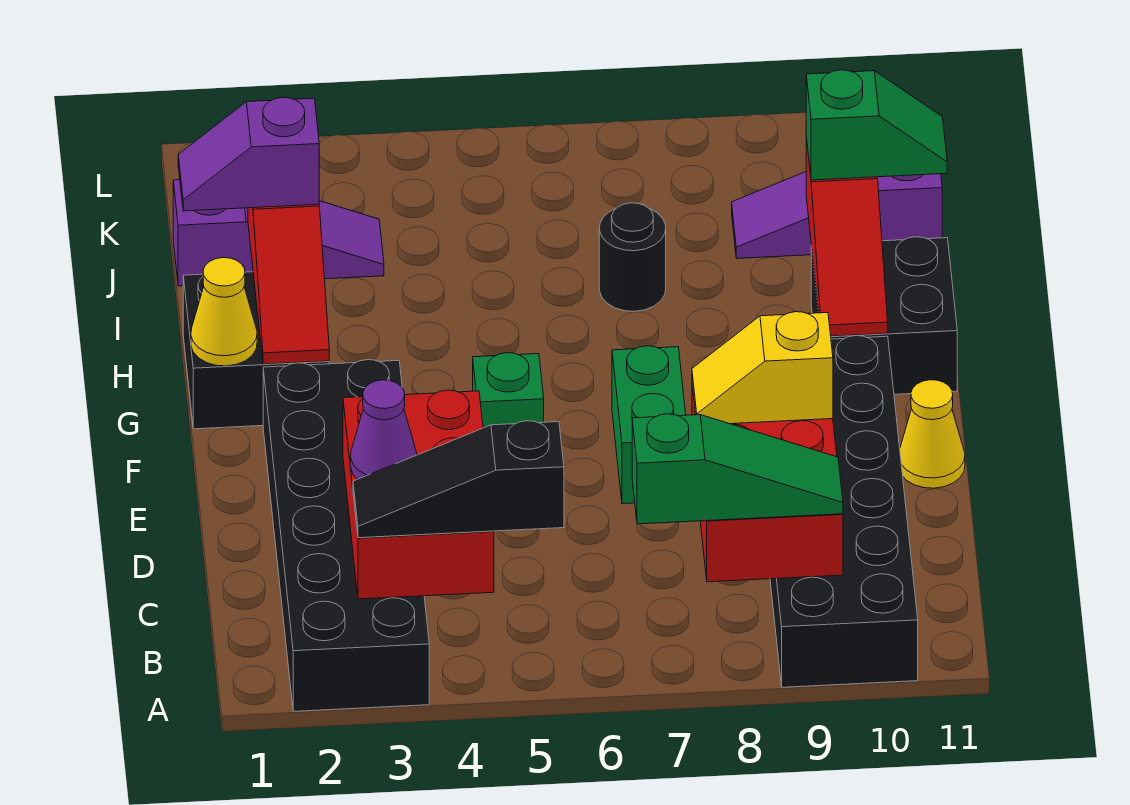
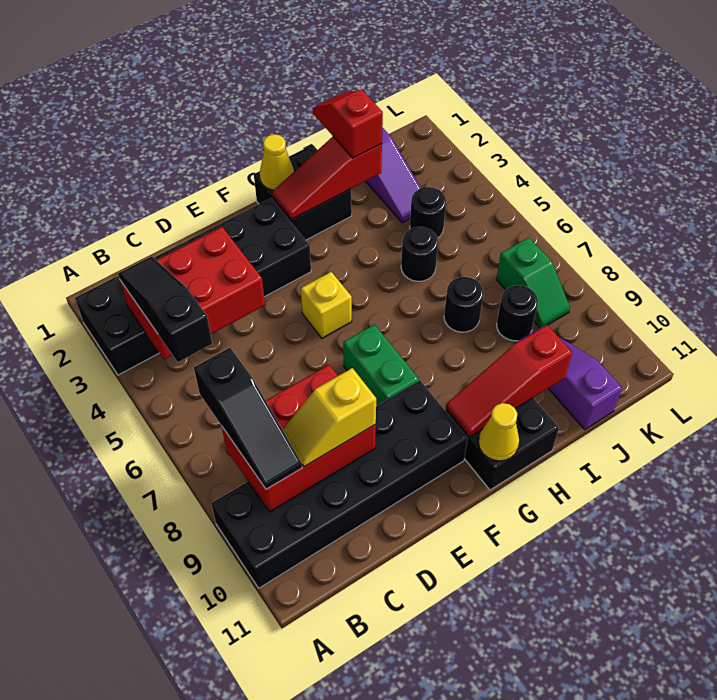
green 1x3 slope [632,414,843,524] -> black 1x3 slope [194,348,302,489]
purple 1x1 cone [350,380,417,479] -> none
yellow 1x2 slope [692,312,833,424] -> yellow 1x2 slope turned to [282,368,376,467]
green 1x2 brick [612,346,686,504] -> green 1x2 brick turned to [343,324,419,406]
yellow 1x1 cone [900,380,965,488] -> yellow 1x1 cone moved to [478,403,519,461]
green 1x1 brick [473,353,544,428] -> yellow 1x1 brick [301,272,352,338]
purple 1x2 slope [178,97,319,211] -> red 1x2 slope [313,90,383,158]
none -> black 1x1 round brick [401,227,438,281]
green 1x2 slope [806,70,947,180] -> green 1x2 slope moved to [496,238,570,327]
none -> black 1x1 round brick [410,187,446,238]
none -> black 1x1 round brick [497,285,538,341]

